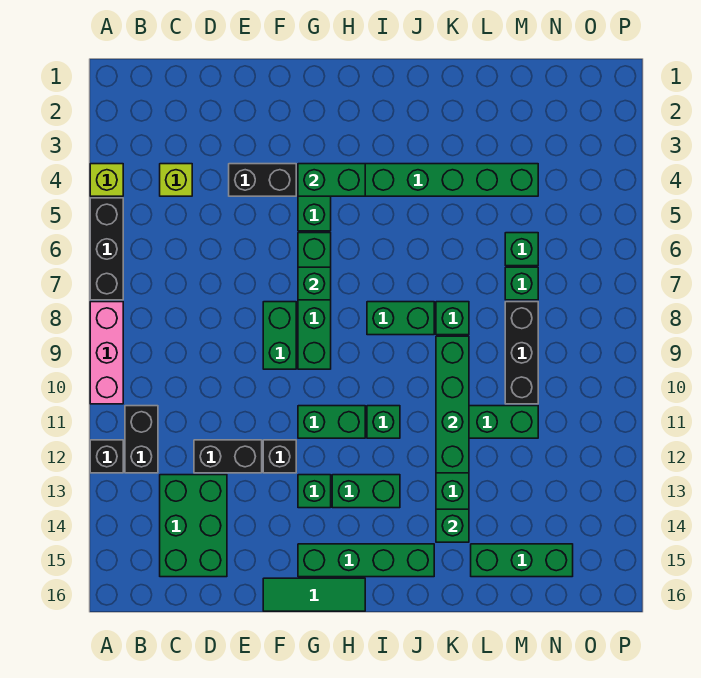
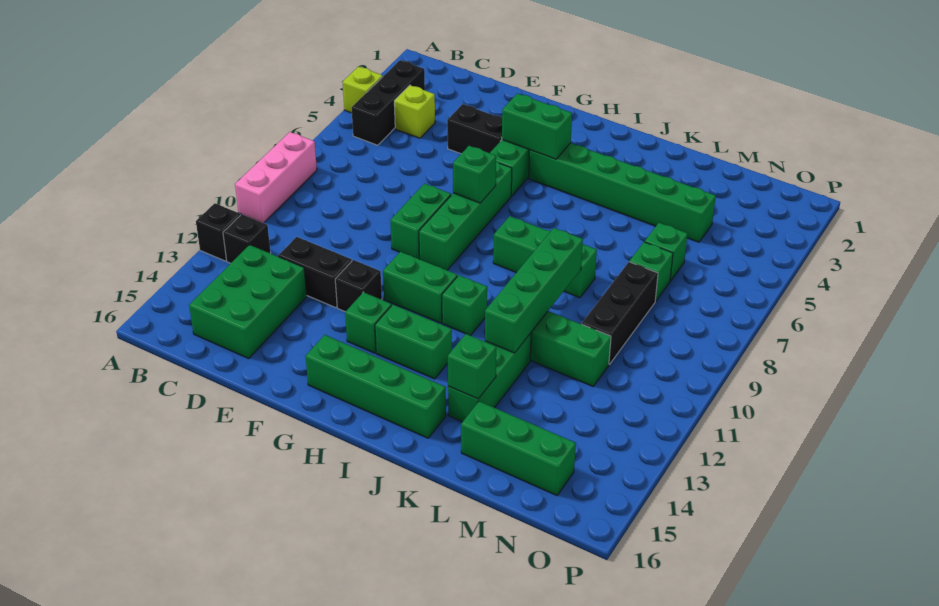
black 1x3 brick [90,198,123,300] -> black 1x3 brick moved to [352,60,425,145]
black 1x2 brick [125,406,158,473] -> black 1x1 brick [223,214,271,263]
green 1x3 tile [263,578,365,611] -> none

